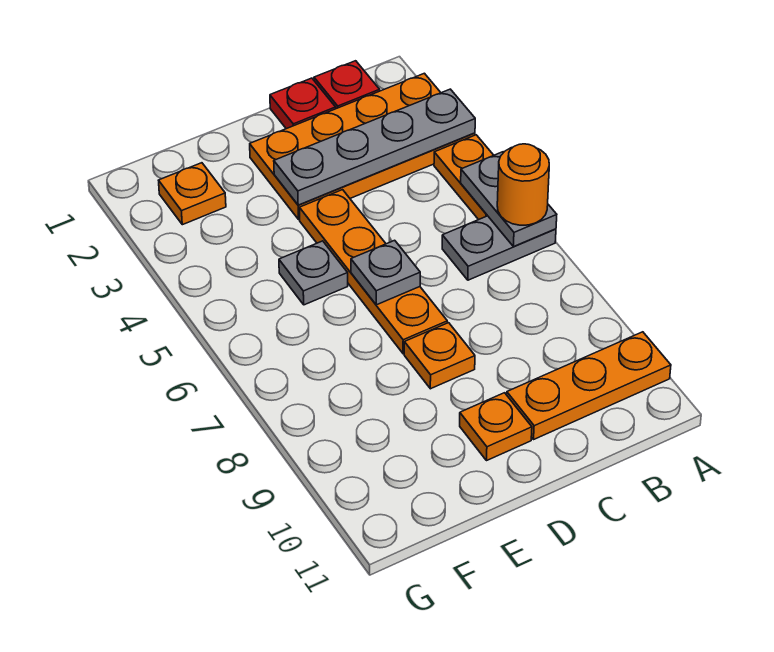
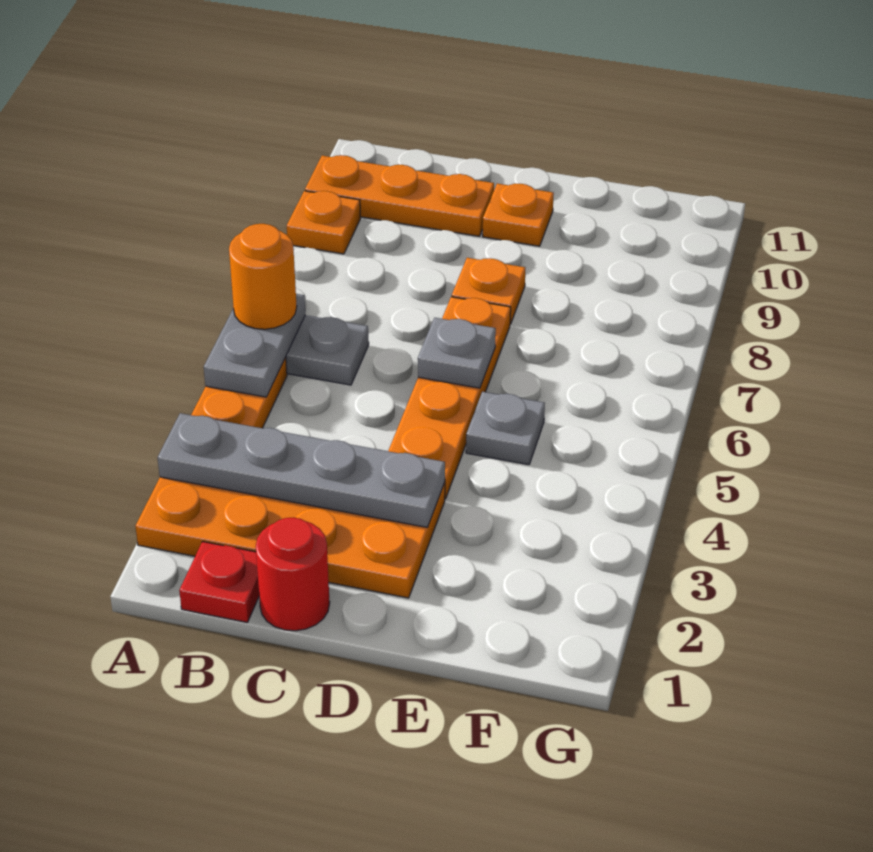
red 1x1 plate [270,78,336,129] -> red 1x1 round brick [256,518,330,631]
orange 1x1 plate [159,163,226,225] -> orange 1x1 plate moved to [287,191,361,254]

